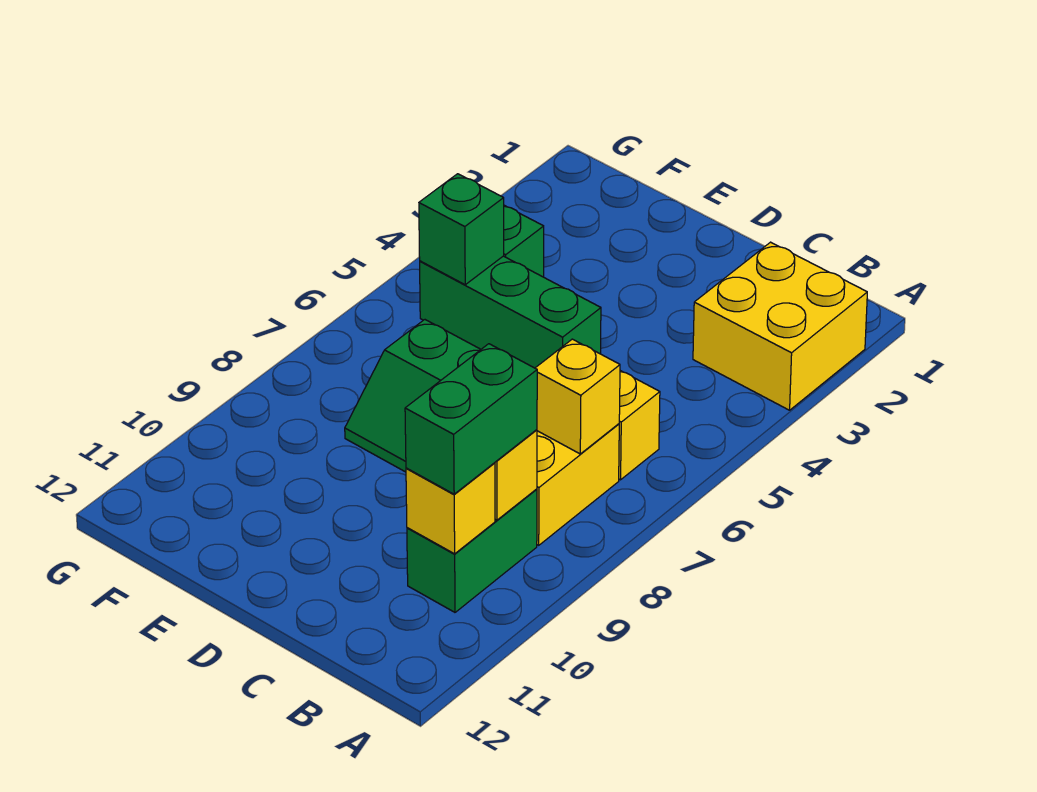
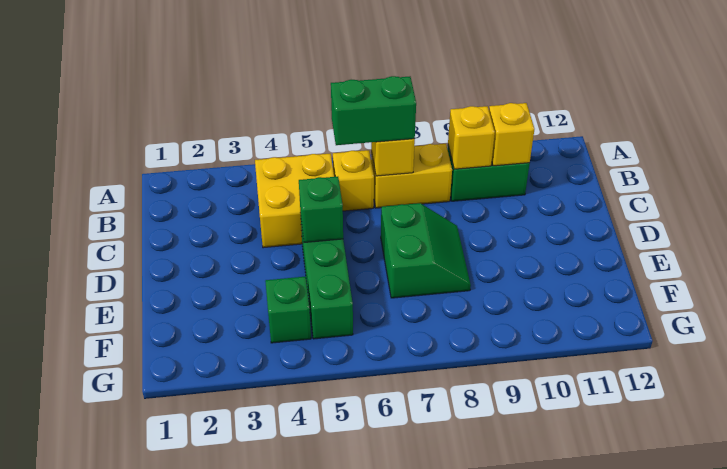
yellow 2x2 brick [693,242,867,410] -> yellow 2x2 brick moved to [255,153,334,248]
green 1x2 brick [405,344,537,494] -> green 1x2 brick moved to [331,76,416,145]
green 1x1 brick [419,174,504,285] -> green 1x1 brick moved to [299,177,343,242]

